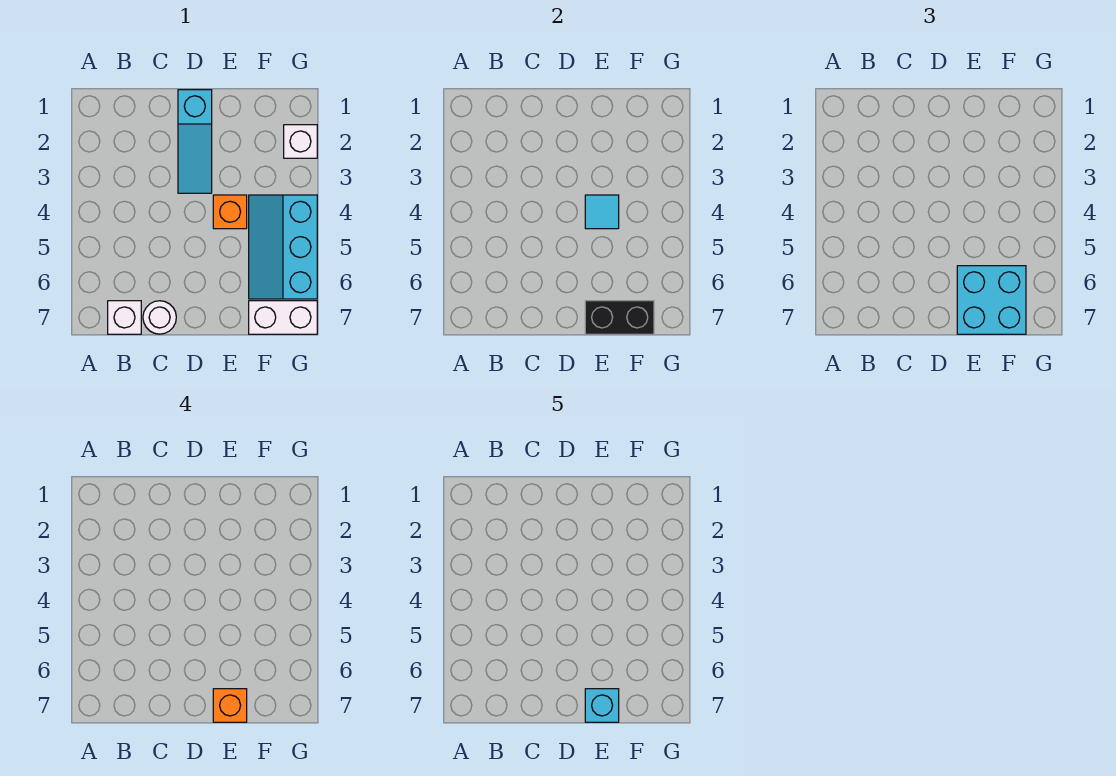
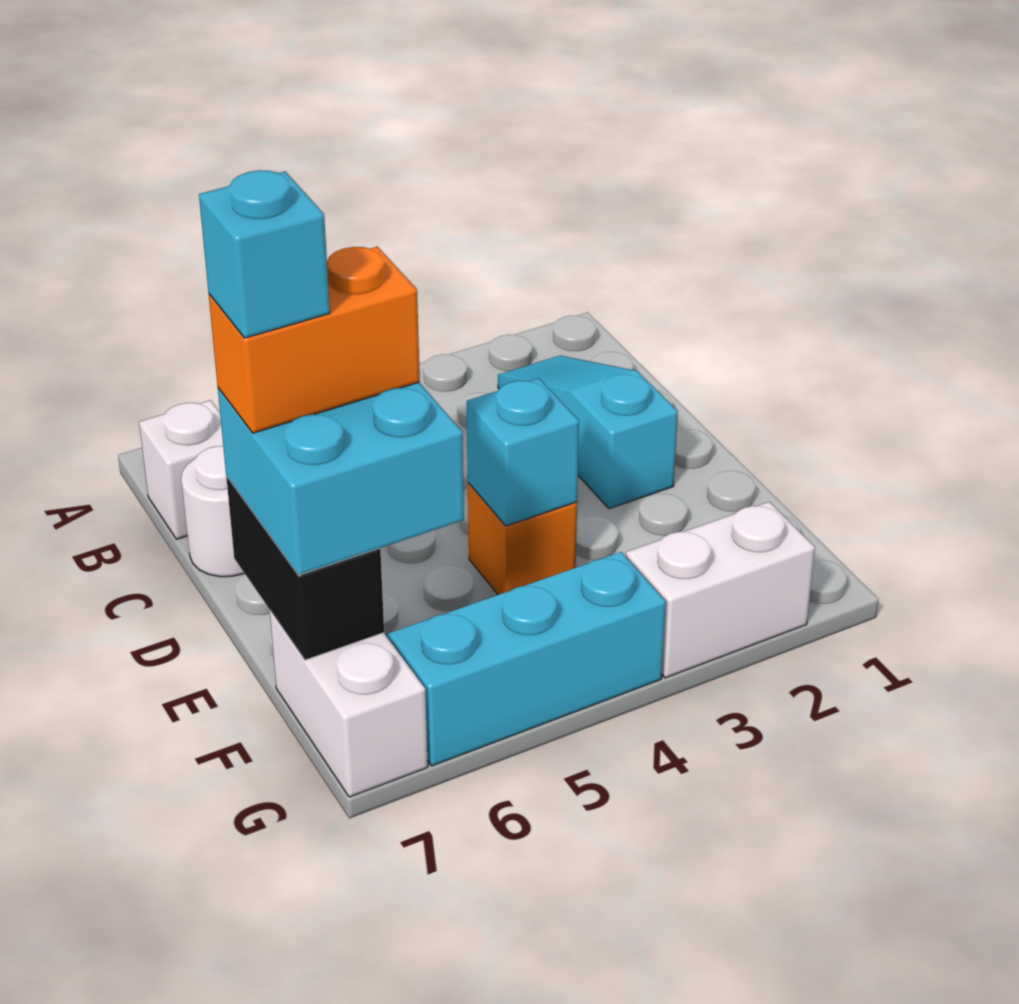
cyan 1x3 slope [178,90,212,193] -> cyan 1x3 slope turned to [498,356,678,509]
cyan 1x1 tile [585,195,619,229] -> cyan 1x1 brick [467,378,579,526]
orange 1x1 brick [213,689,247,722] -> orange 1x2 brick [209,247,420,433]
white 1x1 brick [284,125,317,158] -> white 1x2 brick [626,502,815,678]

